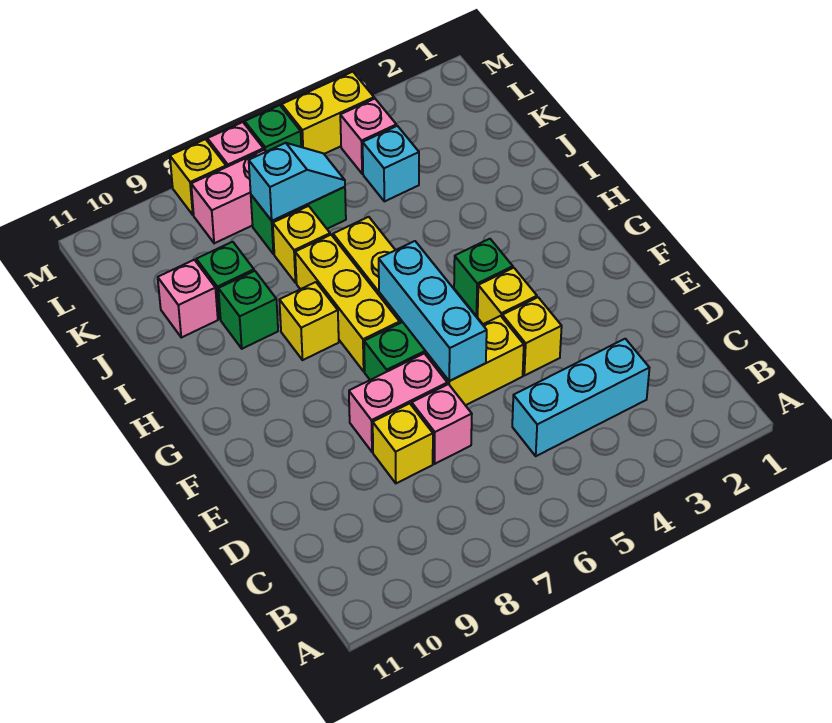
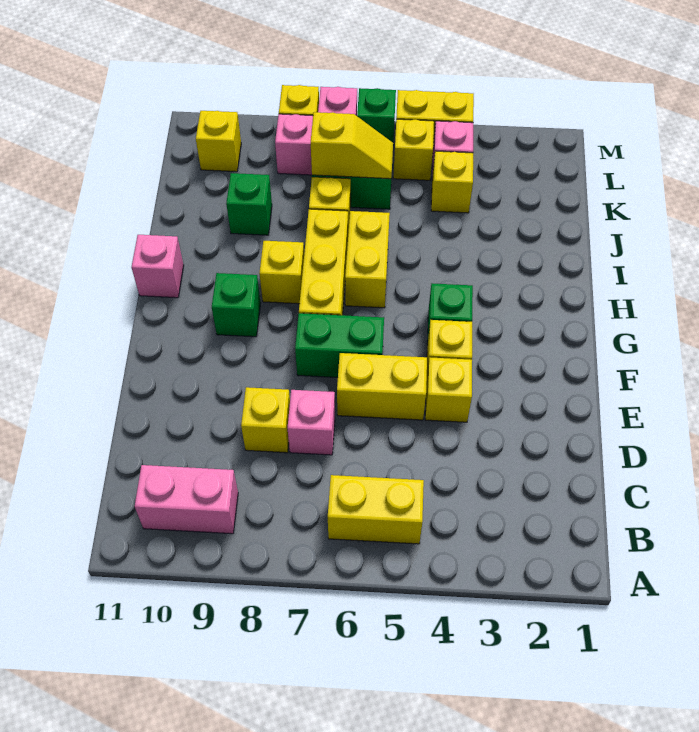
none -> yellow 1x2 brick [328,475,424,544]
cyan 1x3 brick [512,339,649,456] -> none
cyan 1x3 brick [379,241,487,381] -> none
pink 1x2 brick [349,353,447,452] -> pink 1x2 brick moved to [135,465,238,534]
green 1x1 brick [218,271,278,349] -> green 1x1 brick moved to [212,273,261,337]
pink 1x1 brick [158,260,218,338] -> pink 1x1 brick moved to [132,235,184,298]
cyan 1x1 brick [363,126,419,201] -> yellow 1x1 brick [431,151,473,213]
cyan 1x2 slope [249,143,345,221] -> yellow 1x2 slope [311,112,393,179]
none -> yellow 1x1 brick [393,119,434,180]
none -> yellow 1x1 brick [196,111,241,172]

